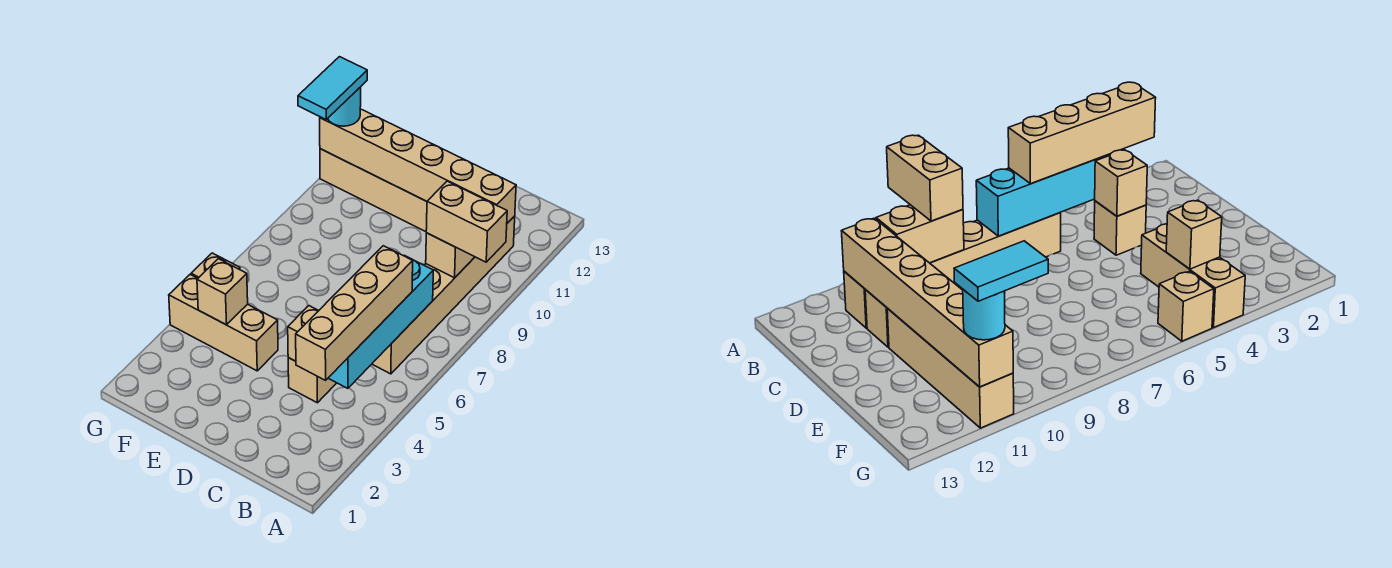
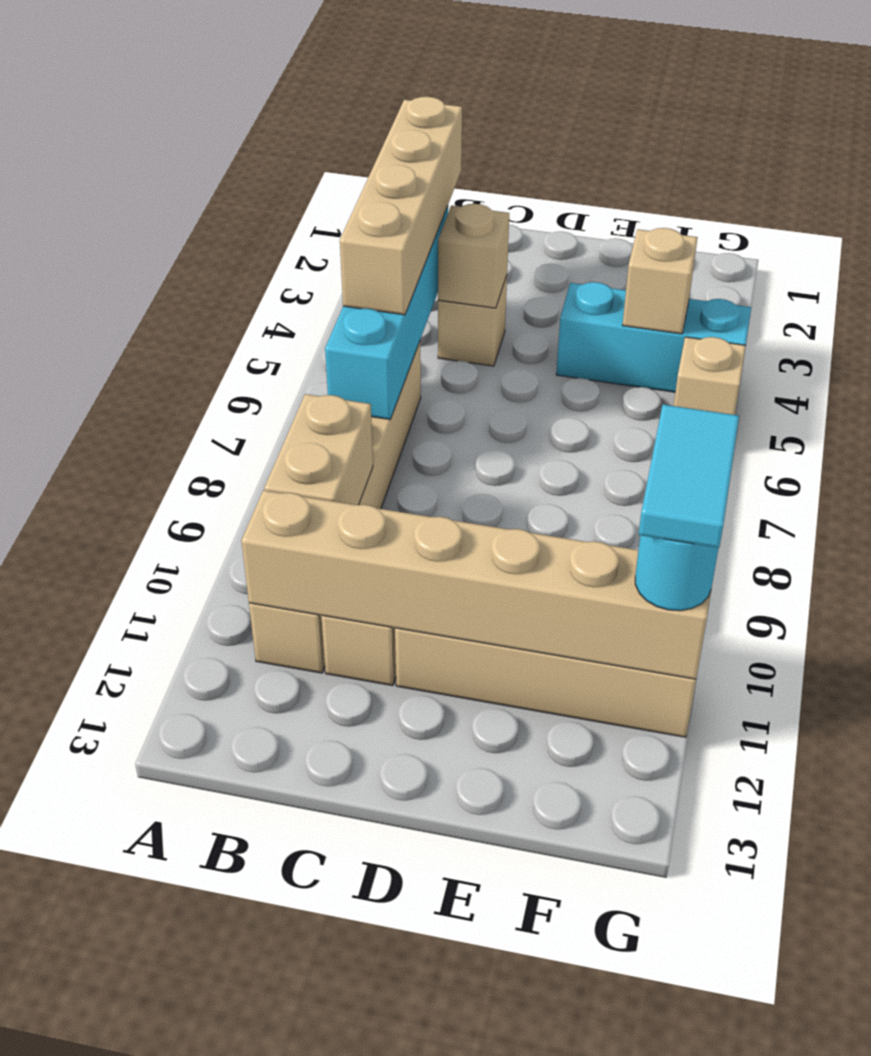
tan 1x2 brick [426,181,507,262] -> none
tan 1x3 brick [169,275,278,371] -> cyan 1x3 brick [556,282,751,392]

